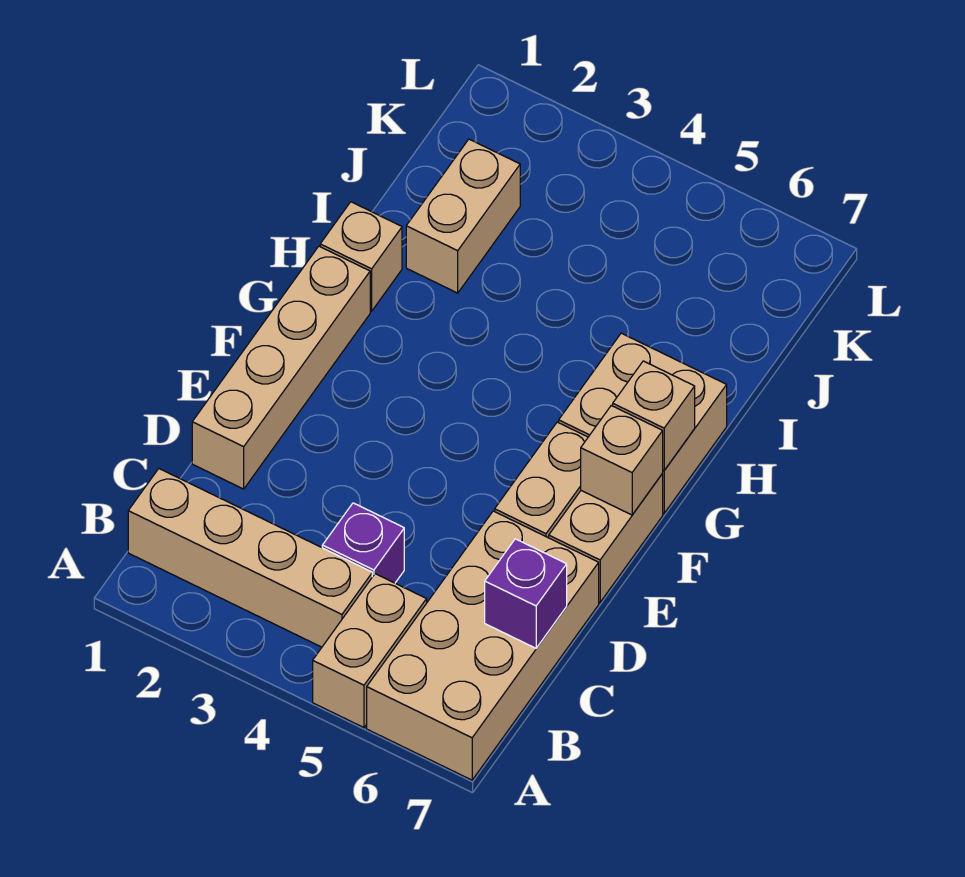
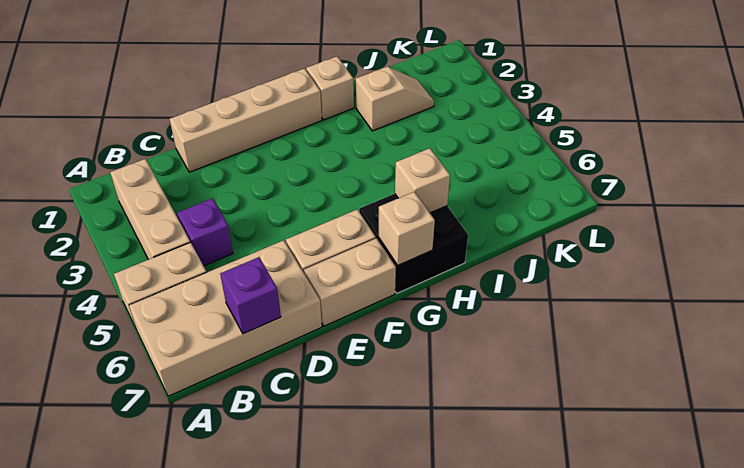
tan 1x4 brick [128,469,372,647] -> tan 1x3 brick [110,159,190,260]
tan 1x1 brick [581,406,663,515] -> tan 1x1 brick moved to [395,148,450,213]
tan 2x2 brick [559,333,727,513] -> black 2x2 brick [359,194,468,293]
tan 1x2 brick [406,139,520,293] -> tan 1x2 slope [356,67,434,131]

